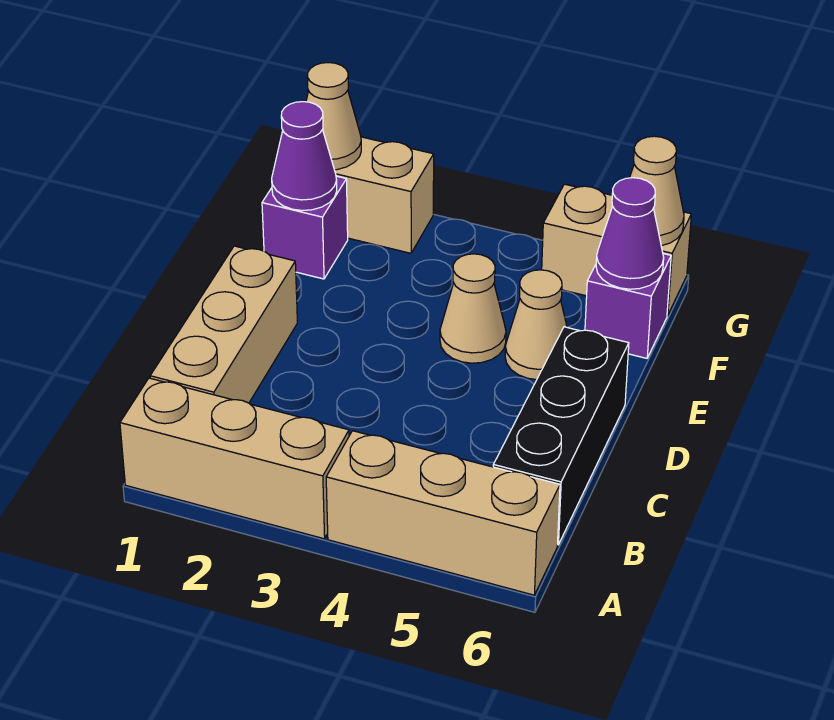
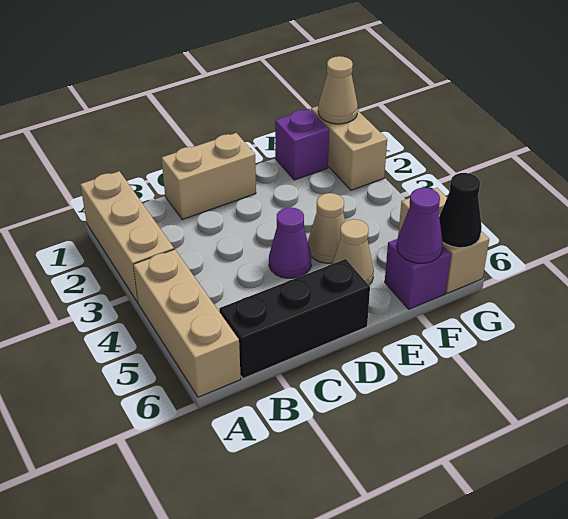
tan 1x3 brick [150,246,297,403] -> tan 1x2 brick [162,133,256,220]
purple 1x1 cone [272,102,337,211] -> purple 1x1 cone moved to [269,207,311,278]
tan 1x1 cone [630,136,684,246] -> black 1x1 cone [439,173,482,248]

